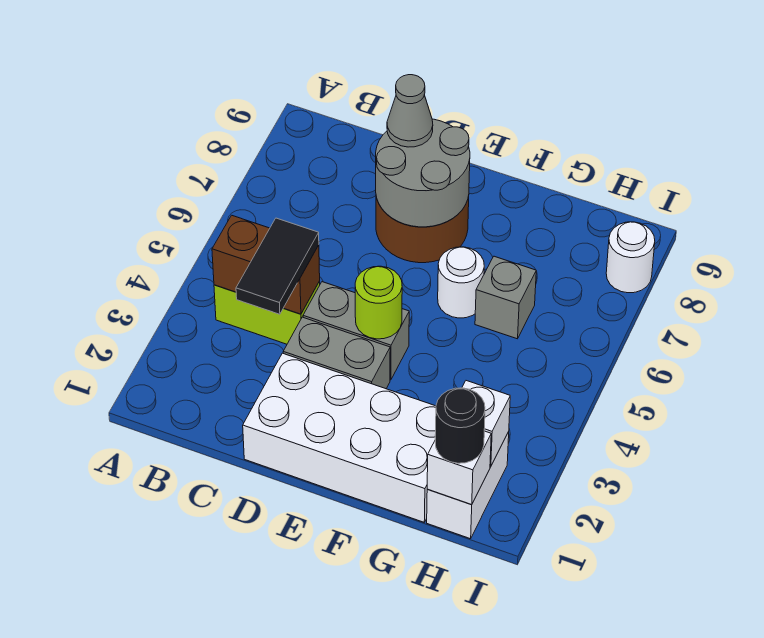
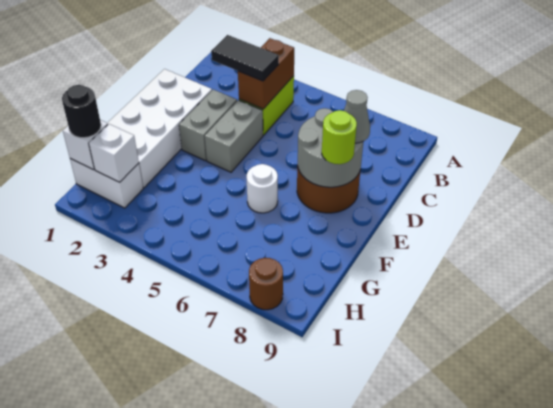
lime 1x1 round brick [355,266,402,339] -> lime 1x1 round brick moved to [322,110,357,164]
grey 1x1 brick [475,256,536,339] -> none
white 1x1 round brick [606,222,655,293] -> brown 1x1 round brick [249,258,283,310]

